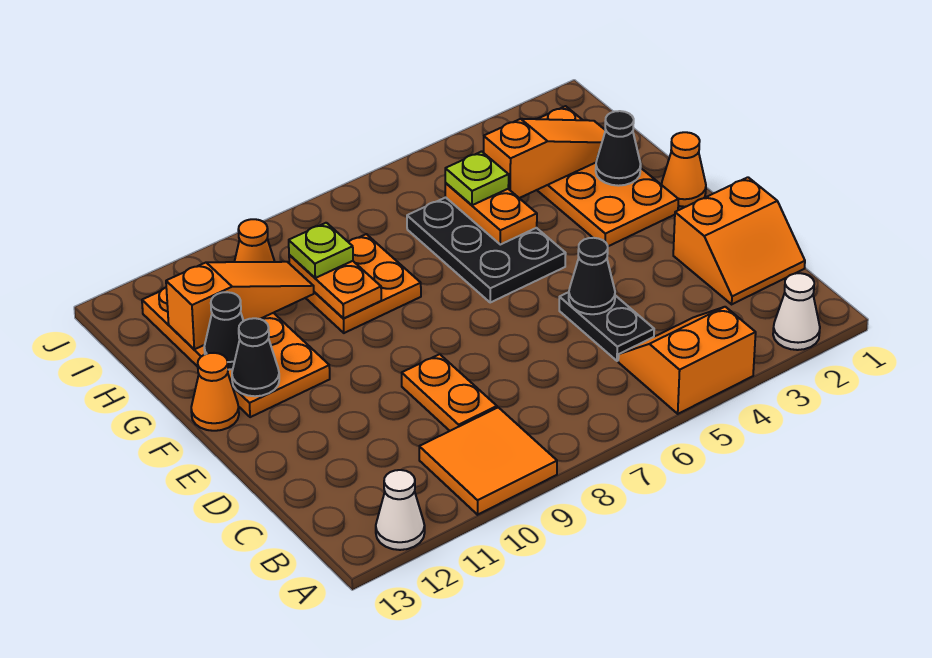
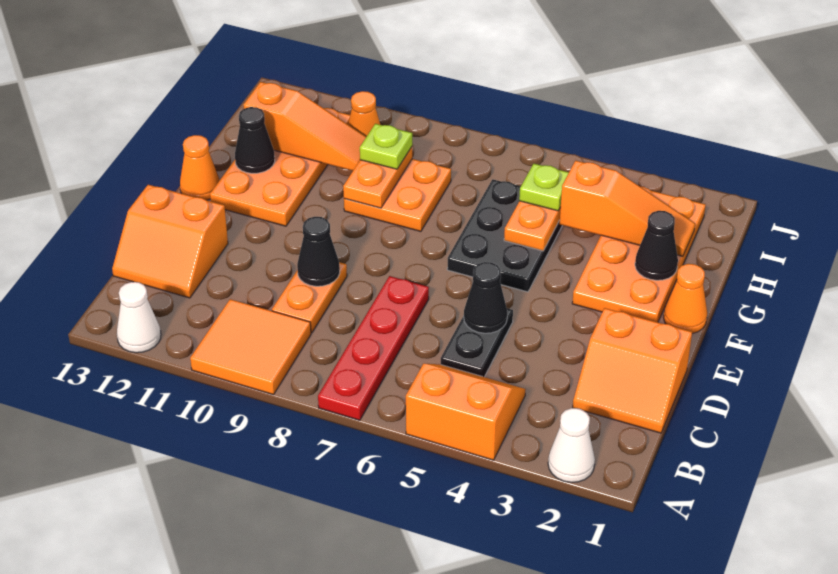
none -> red 1x4 plate [318,276,429,420]
none -> orange 2x2 slope [112,185,228,298]
black 1x1 cone [232,318,279,396] -> black 1x1 cone moved to [297,217,340,286]

